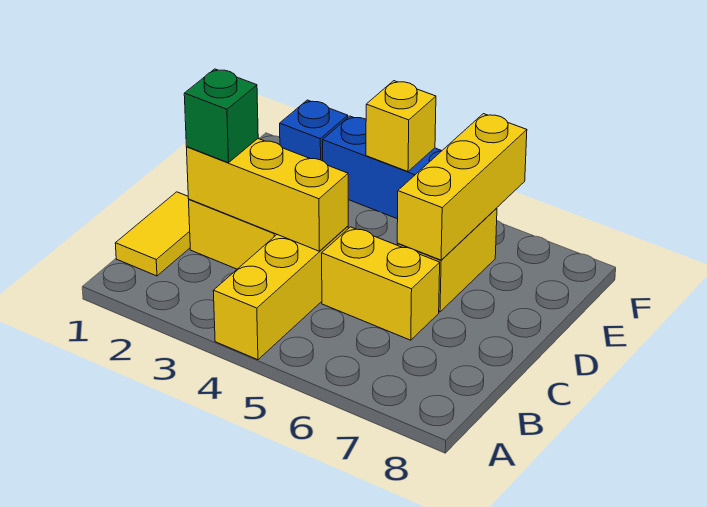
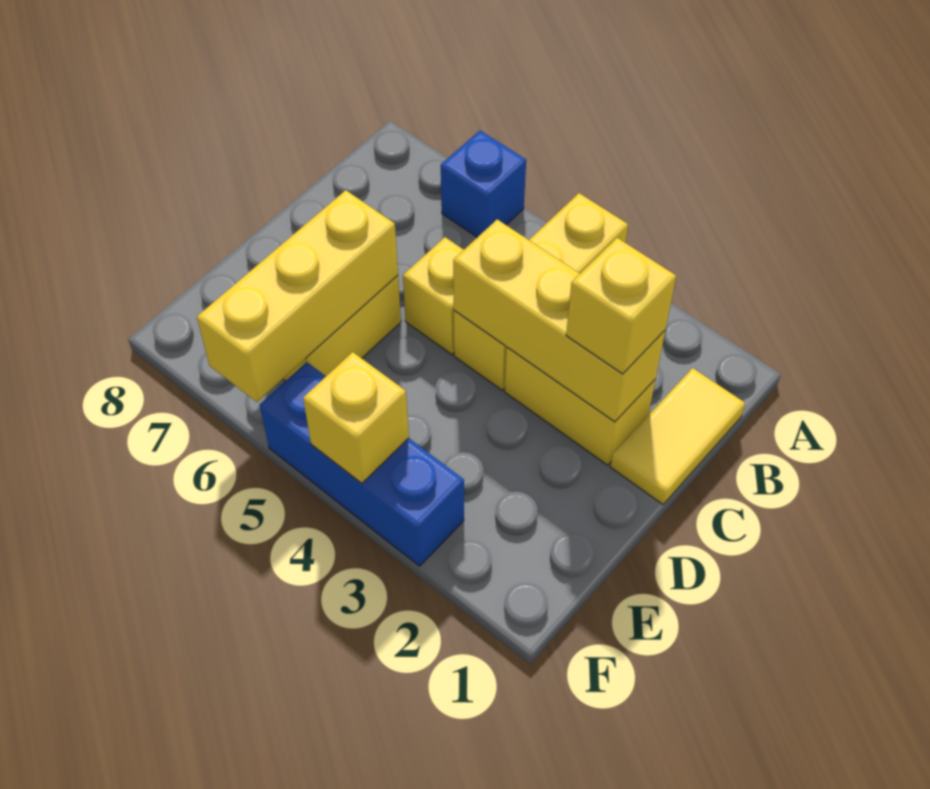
green 1x1 brick [184,69,258,163] -> yellow 1x1 brick [566,238,676,374]
yellow 1x2 brick [322,227,440,340] -> yellow 1x1 brick [403,237,464,354]
blue 1x1 brick [280,100,348,161] -> blue 1x1 brick moved to [441,131,526,237]

